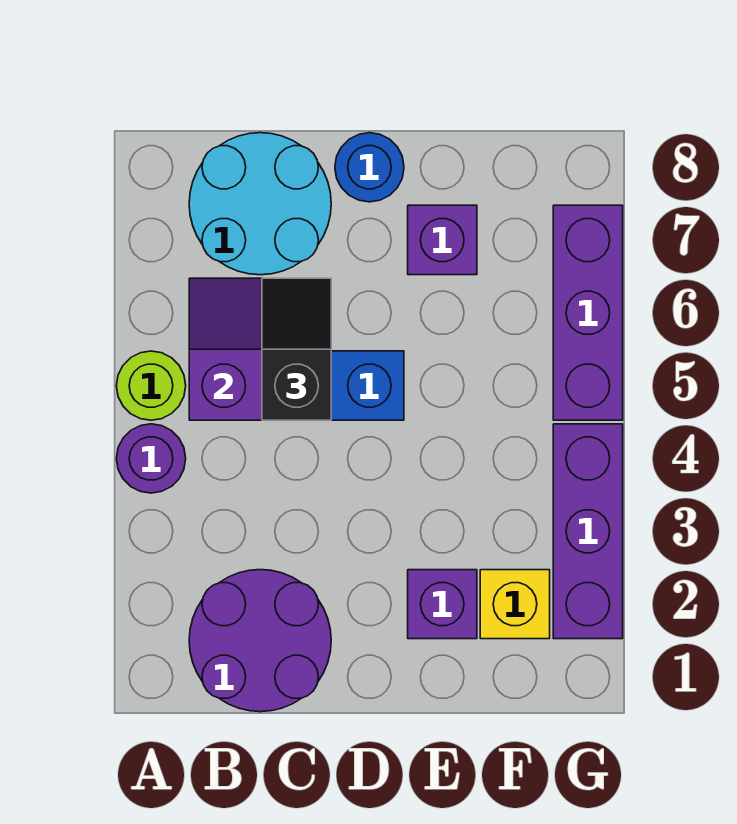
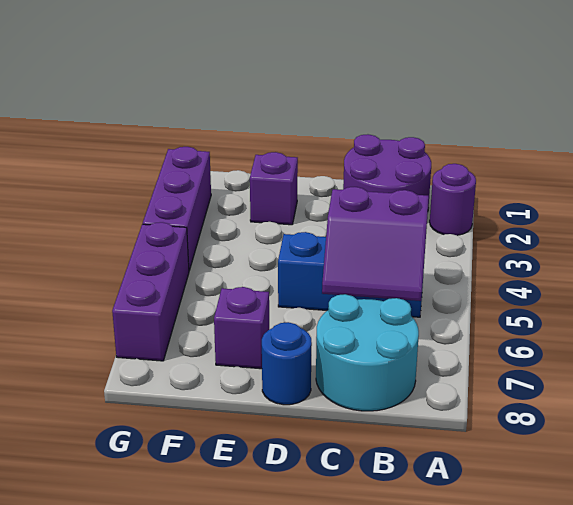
purple 1x1 round brick [116,424,186,493] -> purple 1x1 round brick moved to [430,164,476,235]
lime 1x1 round brick [116,351,186,420] -> none
black 1x2 slope [262,278,331,420] -> none
yellow 1x1 brick [480,570,550,639] -> none

